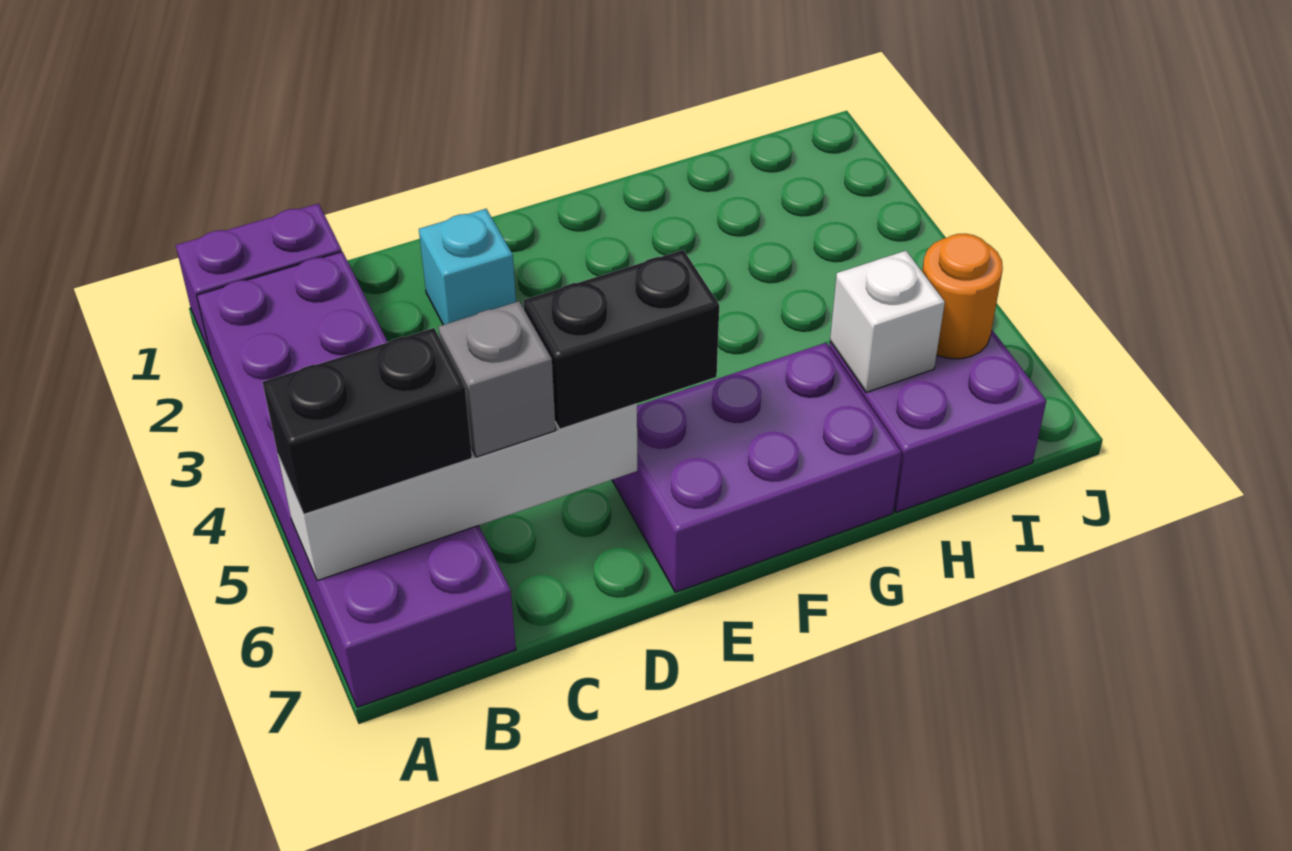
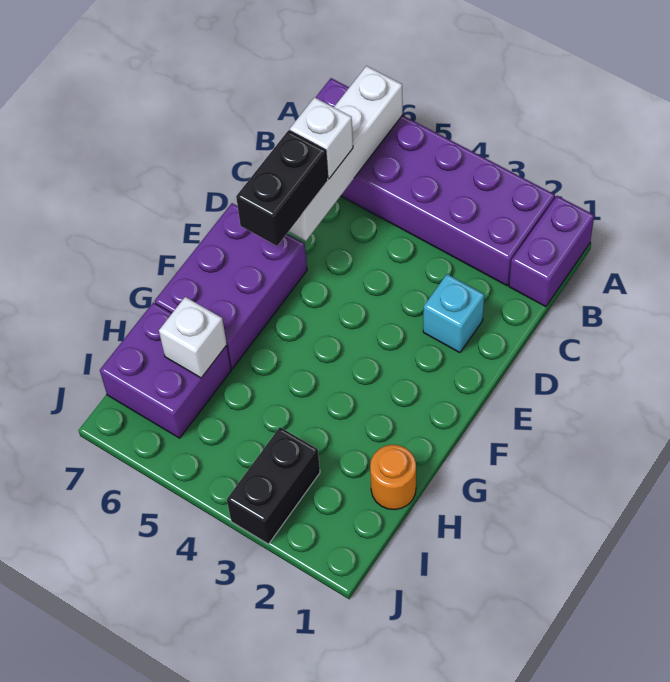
black 1x2 brick [263,328,472,514] -> black 1x2 brick moved to [227,427,320,544]
grey 1x1 brick [438,301,556,457] -> white 1x1 brick [290,97,353,179]
orange 1x1 round brick [922,234,1003,359] -> orange 1x1 round brick moved to [370,445,416,510]

